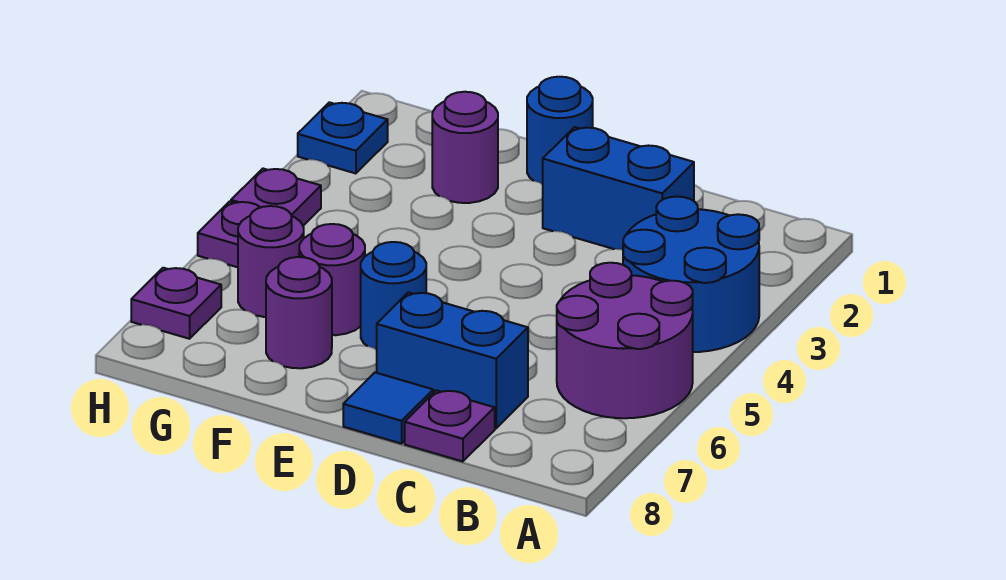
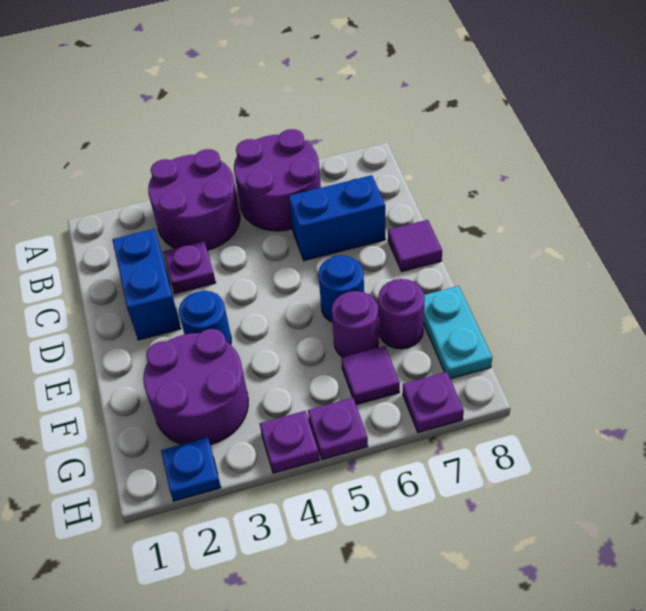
blue 2x2 round brick [623,197,759,352] -> purple 2x2 round brick [148,149,240,250]
blue 1x2 brick [377,292,528,428] -> blue 1x2 brick turned to [289,175,385,261]
purple 1x1 plate [405,390,495,462] -> purple 1x1 plate moved to [164,241,216,293]
blue 1x1 tile [343,373,433,444] -> purple 1x1 tile [388,220,442,272]
blue 1x1 round brick [527,77,593,184] -> blue 1x1 round brick moved to [179,291,231,345]
purple 1x1 round brick [432,92,498,203] -> purple 2x2 round brick [143,329,248,445]
none -> cyan 1x2 plate [424,286,492,379]
purple 1x1 round brick [238,206,304,317] -> purple 1x1 tile [341,346,400,405]

